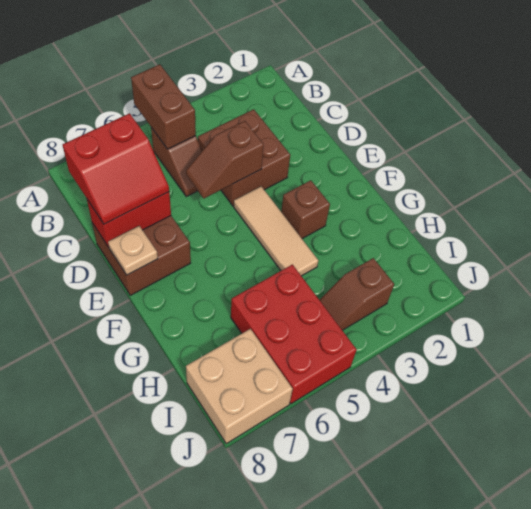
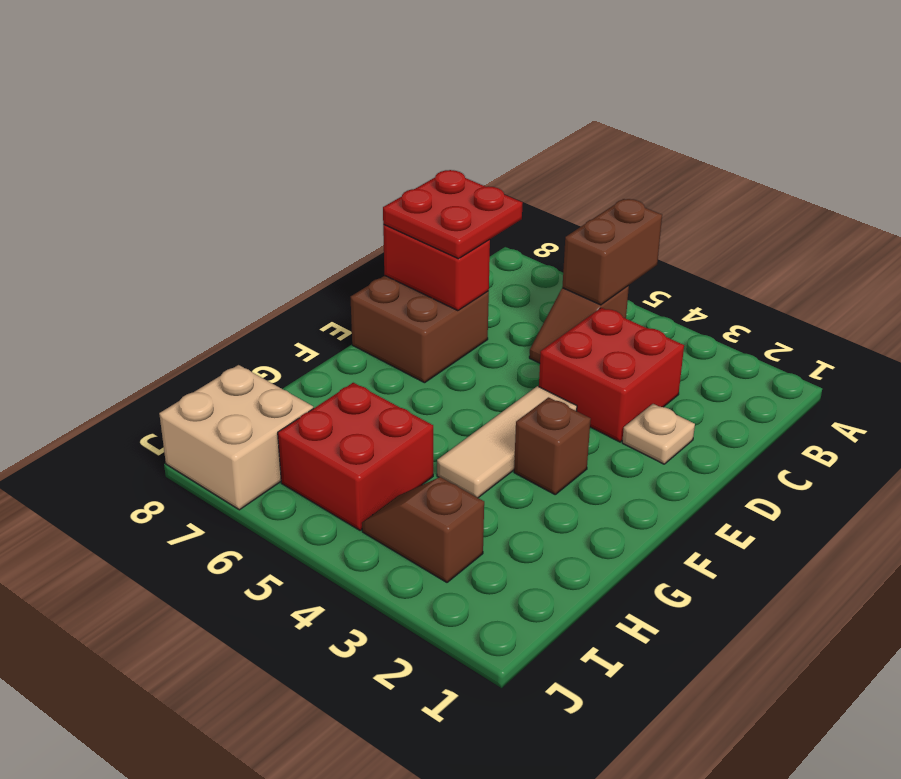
brown 2x2 brick [198,109,290,206] -> red 2x2 brick [539,308,684,442]
red 2x2 slope [63,113,169,224] -> red 2x2 plate [383,170,523,259]
brown 1x2 slope [186,121,264,198] -> none
tan 1x1 plate [108,226,158,275] -> tan 1x1 plate moved to [622,404,695,464]
red 2x3 brick [231,265,357,404] -> red 2x2 brick [278,383,433,530]

